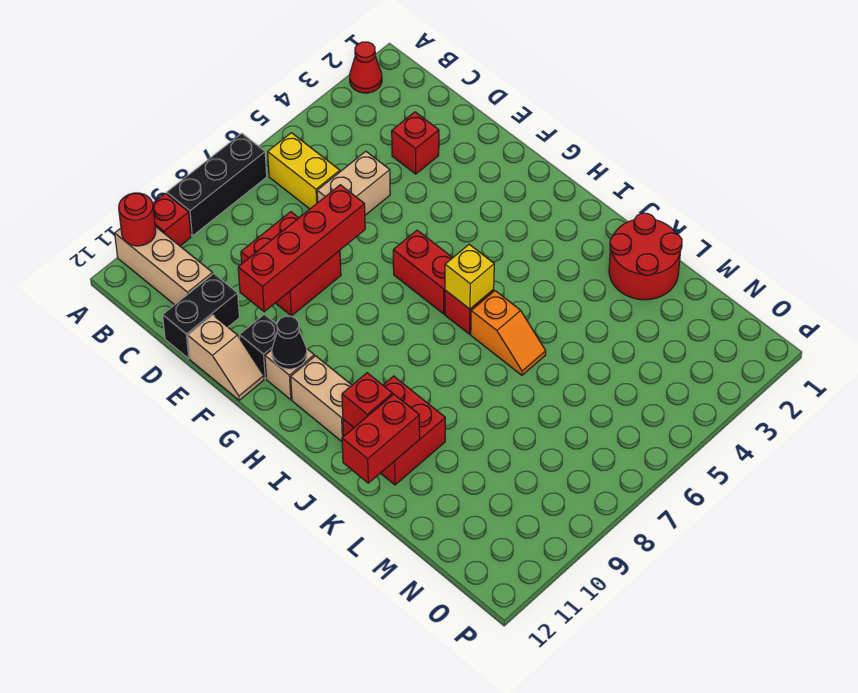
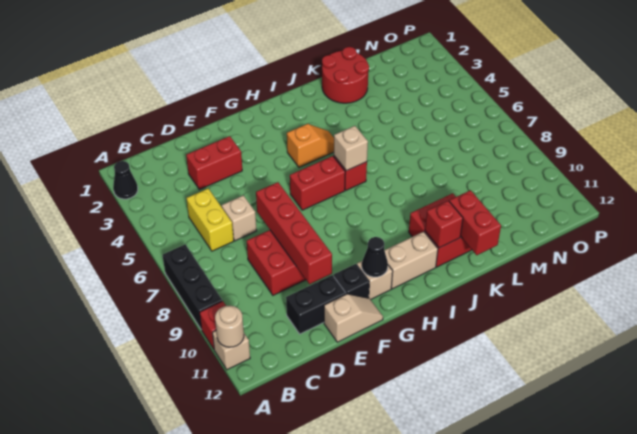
red 1x1 cone [350,42,382,93] -> black 1x1 cone [113,161,138,199]
tan 1x3 brick [115,226,213,305] -> tan 1x1 brick [212,331,250,370]
red 1x1 round brick [119,193,156,246] -> tan 1x1 round brick [215,306,244,347]
yellow 1x2 brick [268,133,340,209] -> yellow 1x2 brick turned to [186,189,234,251]
red 1x1 brick [392,112,439,174] -> red 1x2 brick [186,136,242,190]
tan 1x2 brick [317,151,390,215] -> tan 1x1 brick [222,195,257,241]
black 1x2 brick [163,274,239,359] -> black 1x2 brick turned to [286,275,346,334]
yellow 1x1 brick [445,244,494,309] -> tan 1x1 brick [334,126,368,171]
orange 1x2 slope [471,291,546,375] -> orange 1x2 slope moved to [287,124,334,167]

